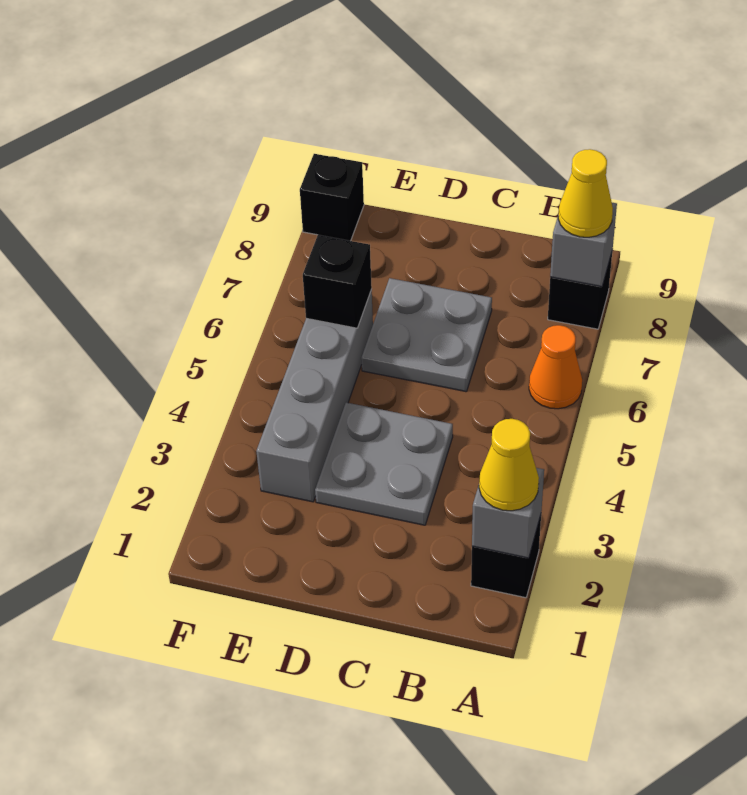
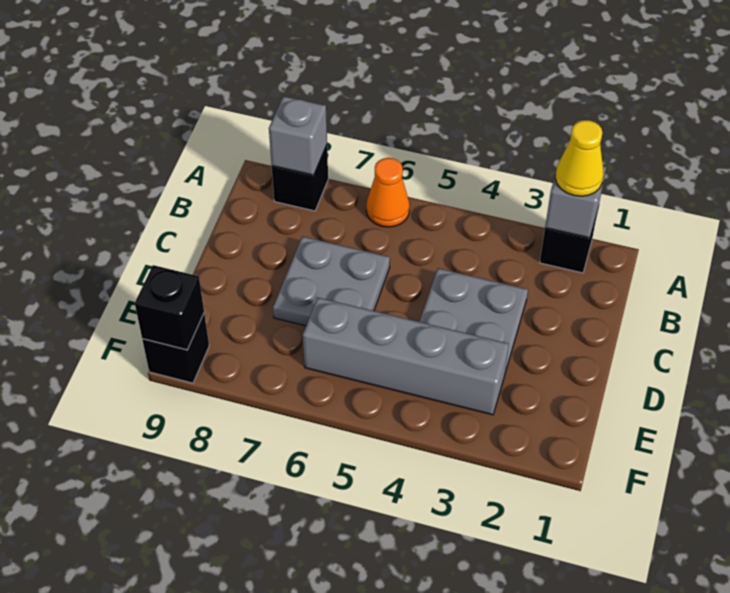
yellow 1x1 cone [558,149,613,237] -> none
black 1x1 brick [303,235,372,328] -> black 1x1 brick moved to [135,265,204,350]

